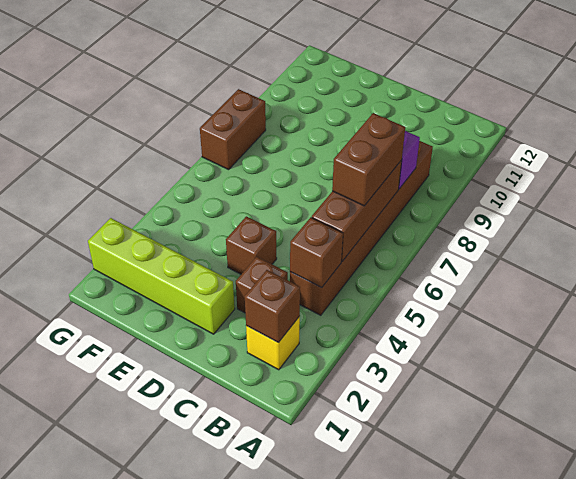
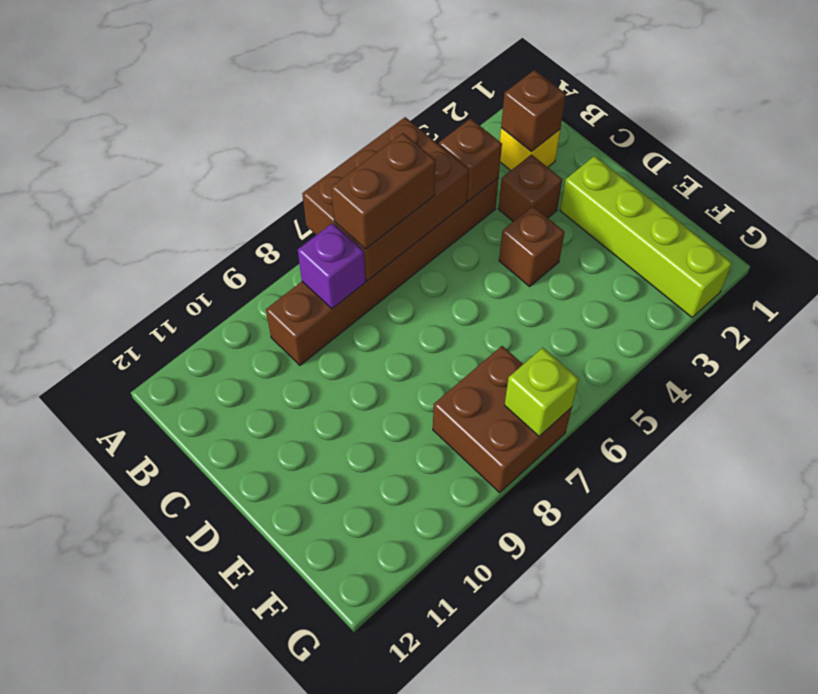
brown 1x3 brick [312,160,402,261] -> brown 2x3 brick [302,117,469,281]
brown 1x2 brick [200,89,266,170] -> brown 2x2 brick [433,346,572,493]
none -> lime 1x1 brick [505,348,579,436]

